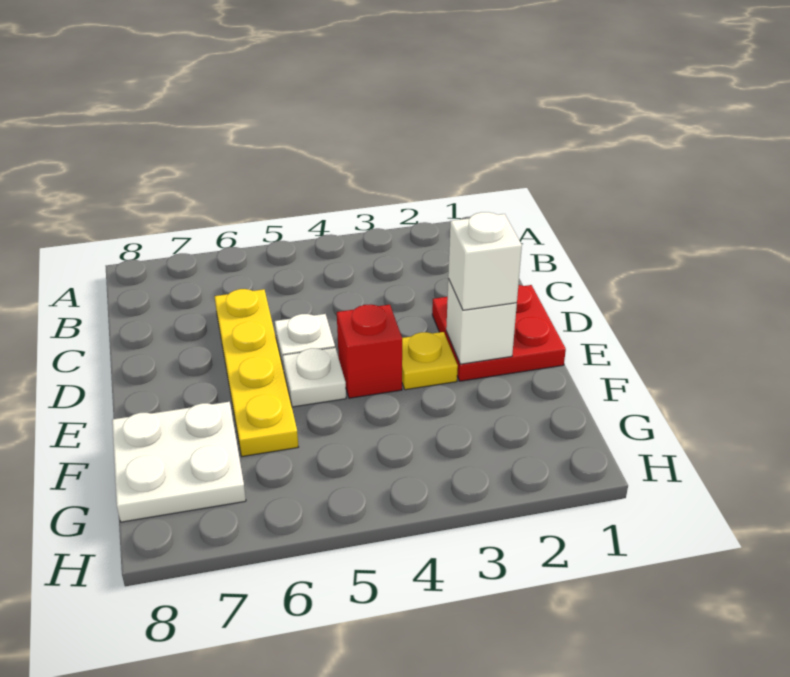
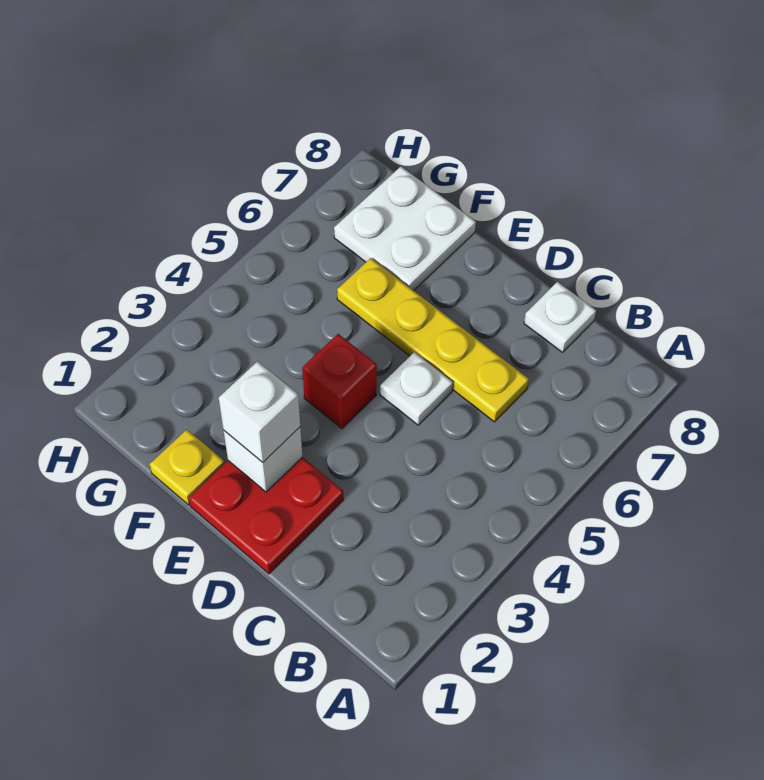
yellow 1x1 plate [402,332,458,390] -> yellow 1x1 plate moved to [150,430,225,505]
white 1x1 plate [283,348,346,407] -> white 1x1 plate moved to [524,282,596,352]

